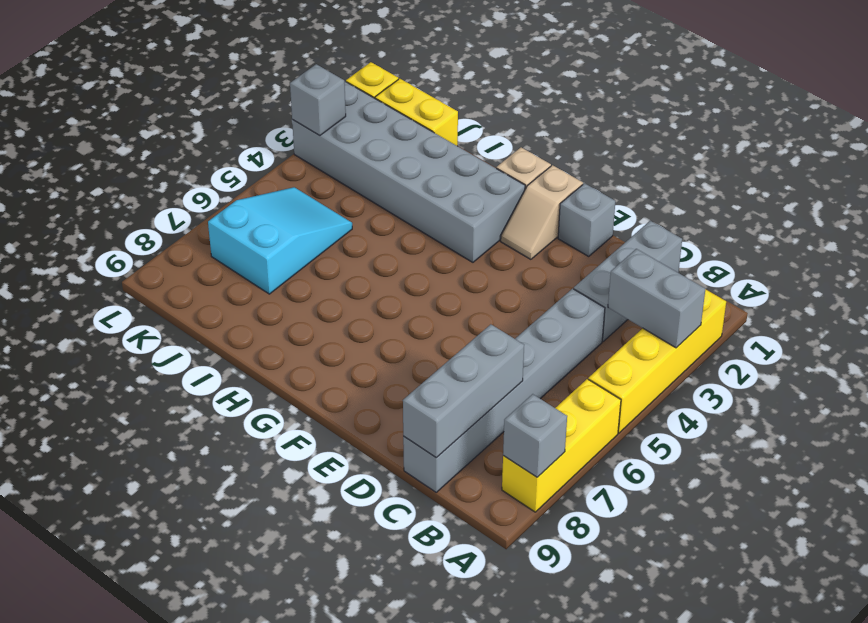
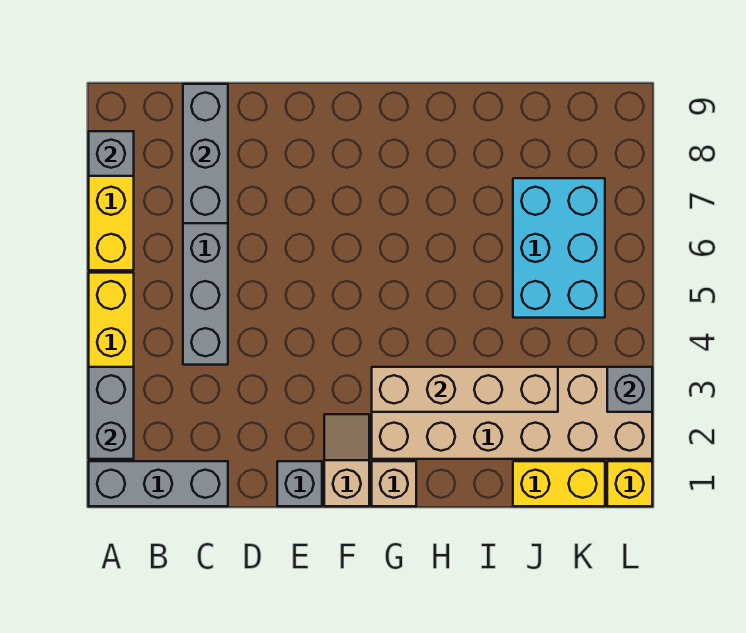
grey 1x2 brick [608,249,705,348] -> grey 1x2 brick turned to [89,367,134,459]
grey 1x3 brick [574,221,682,341] -> grey 1x3 brick turned to [89,461,228,506]
grey 2x6 brick [292,81,525,262] -> tan 2x6 brick [372,367,652,459]
none -> tan 1x4 brick [372,367,558,412]
cyan 2x3 slope [208,187,352,294] -> cyan 2x3 brick [513,178,605,318]

